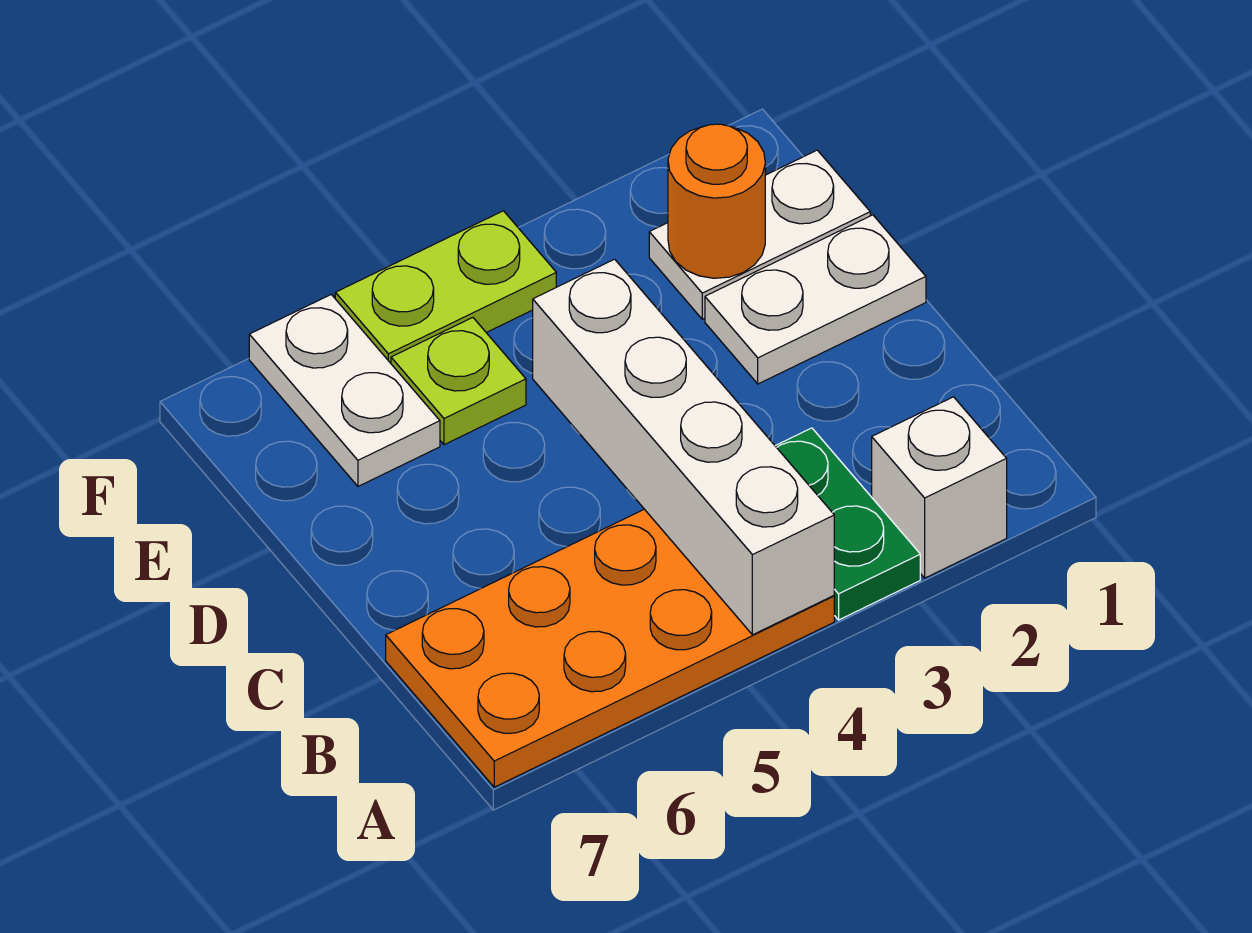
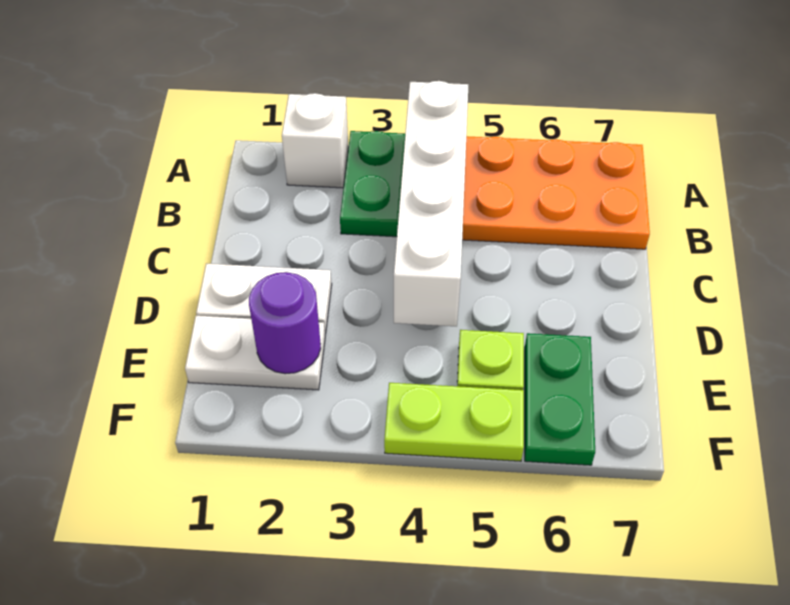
orange 1x1 round brick [668,124,765,278] -> purple 1x1 round brick [249,272,321,374]
white 1x2 plate [249,295,440,486] -> green 1x2 plate [525,333,595,465]

